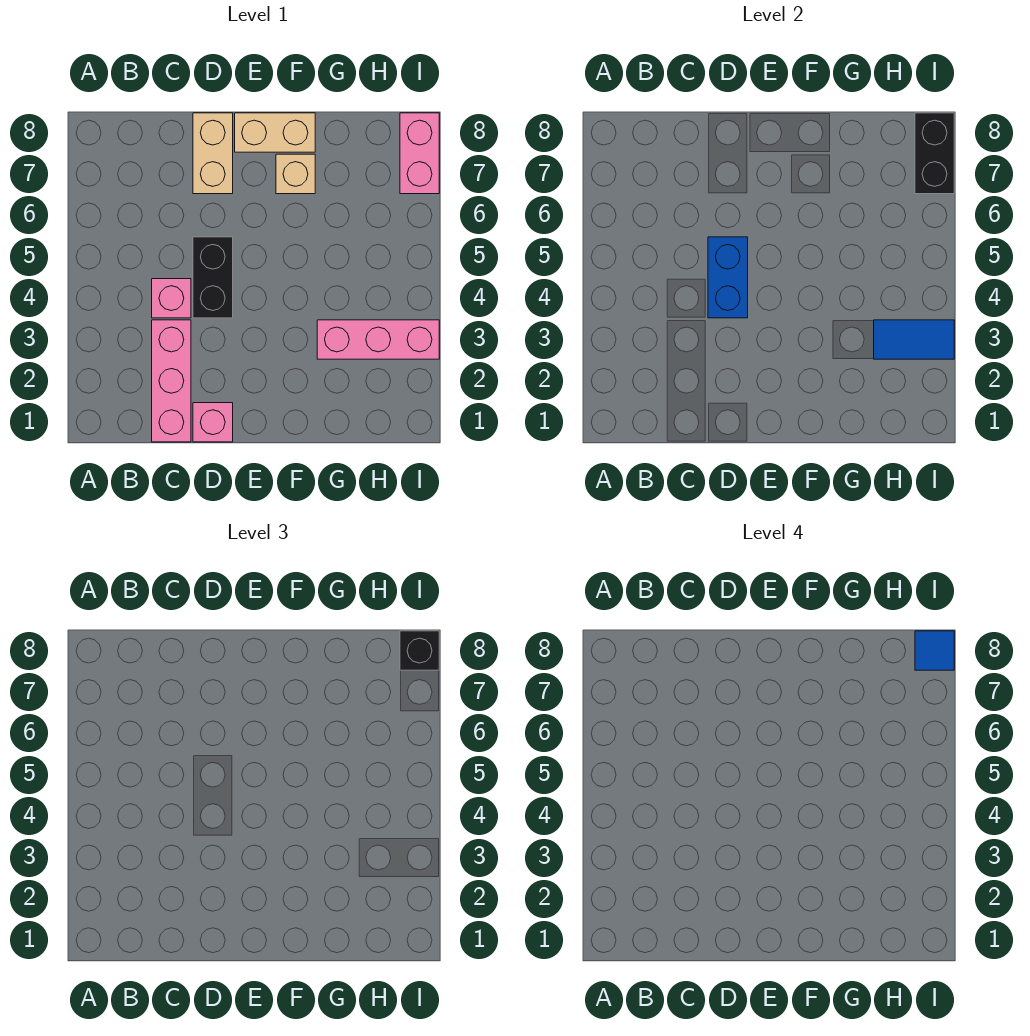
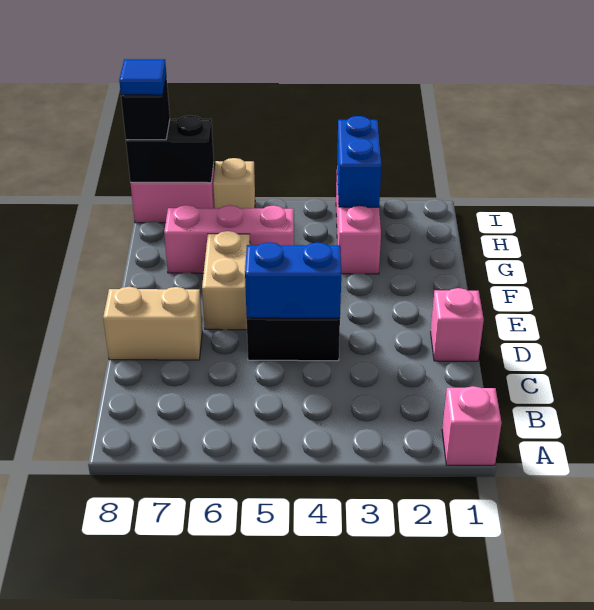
pink 1x3 brick [152,320,191,442] -> pink 1x3 brick moved to [164,205,294,273]
pink 1x1 brick [152,279,191,318] -> pink 1x1 brick moved to [442,386,502,465]
tan 1x2 brick [235,113,315,152] -> tan 1x2 brick moved to [202,231,250,330]
tan 1x1 brick [276,154,315,194] -> tan 1x1 brick moved to [213,158,255,208]
blue 1x2 tile [874,320,954,359] -> blue 1x2 brick [337,116,381,207]

